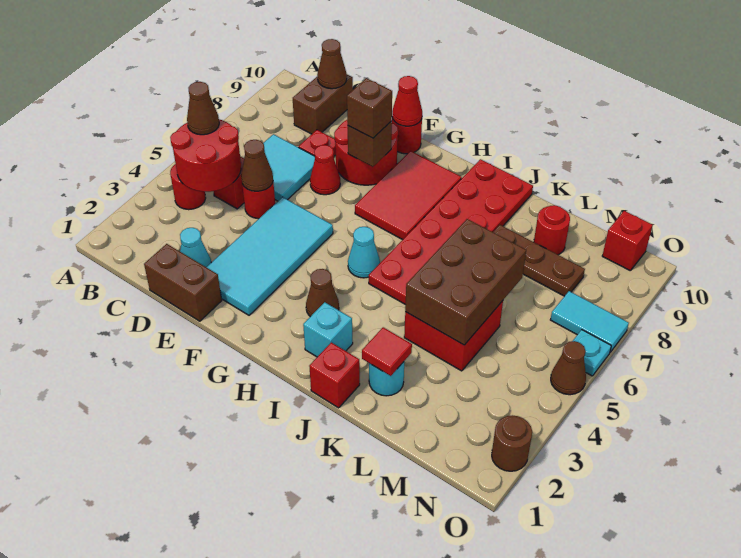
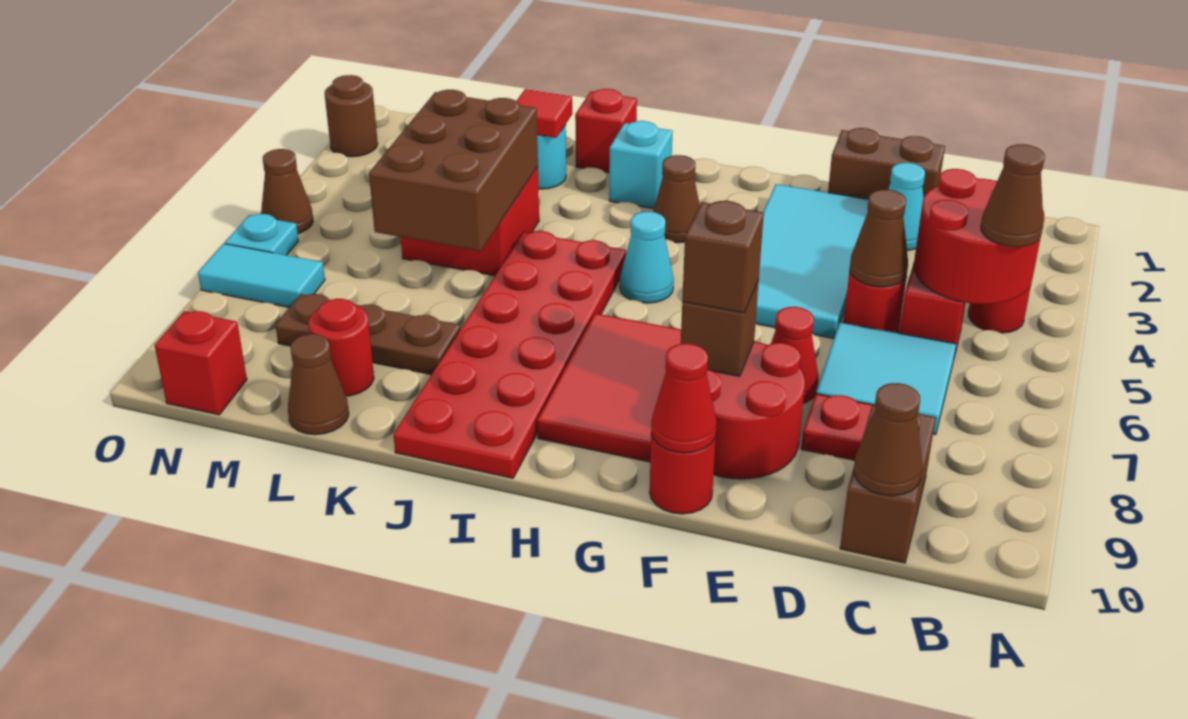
none -> brown 1x1 cone [288,334,349,435]

